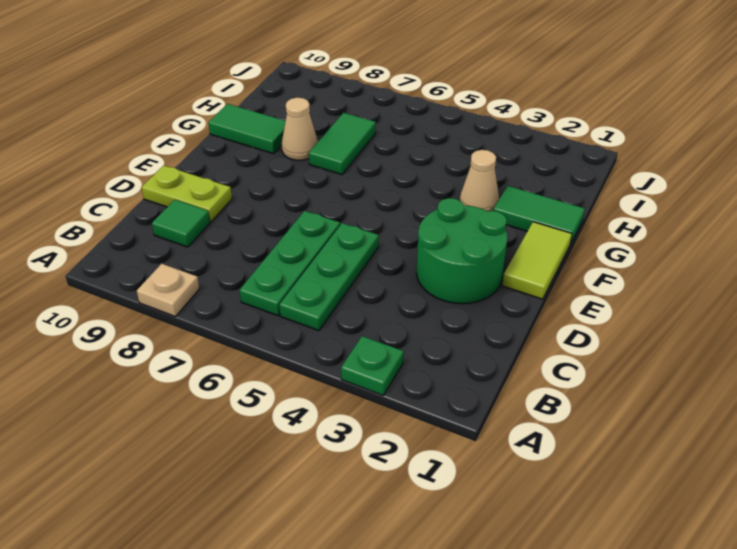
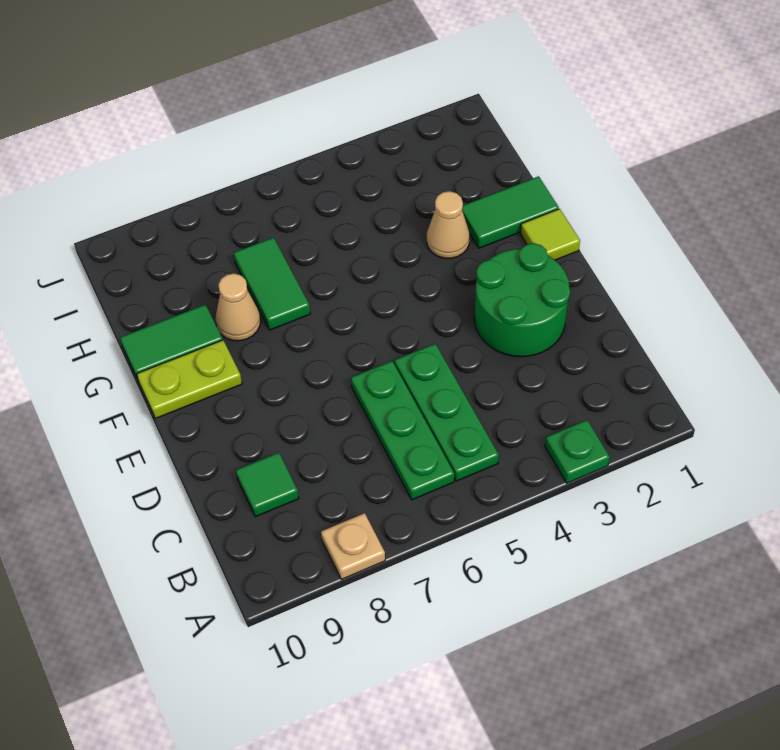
lime 1x2 plate [142,166,232,222] -> lime 1x2 plate moved to [137,340,242,418]
lime 1x2 tile [502,222,572,299] -> lime 1x1 tile [520,209,580,260]

